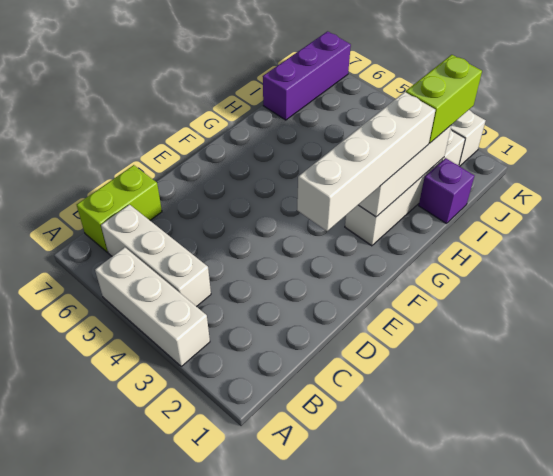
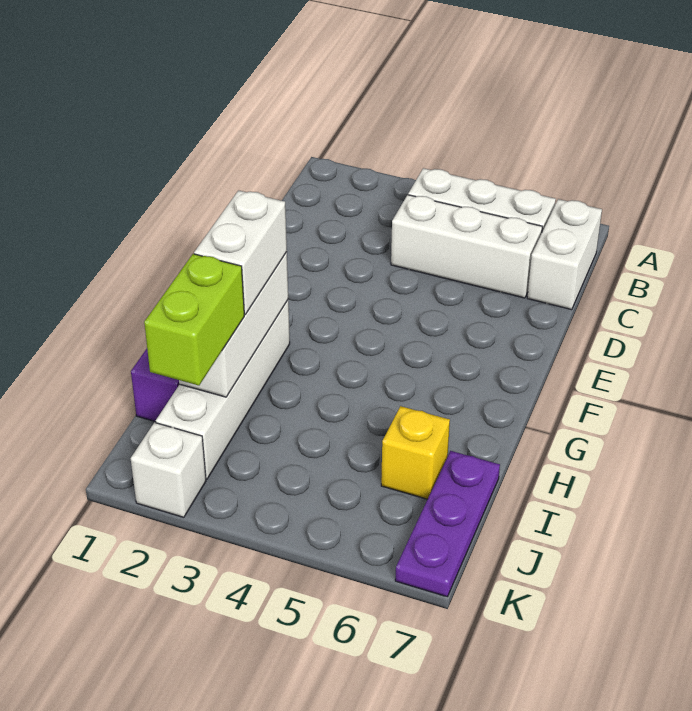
white 1x3 brick [95,247,210,366] -> white 1x3 brick moved to [391,195,542,298]
lime 1x2 brick [77,165,162,252] -> white 1x2 brick [527,199,602,310]
white 1x4 brick [297,92,435,231] -> white 1x2 brick [194,190,287,314]
none -> yellow 1x1 brick [381,406,450,499]
purple 1x3 brick [263,31,351,120] -> purple 1x3 plate [395,451,500,597]

